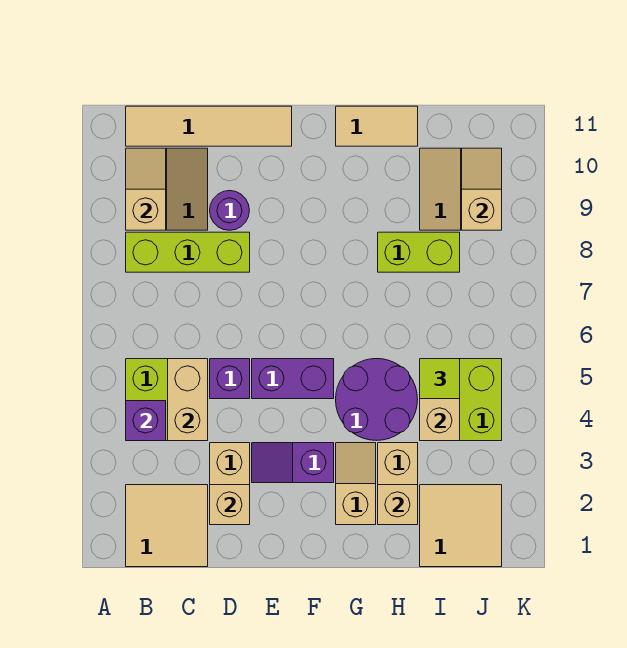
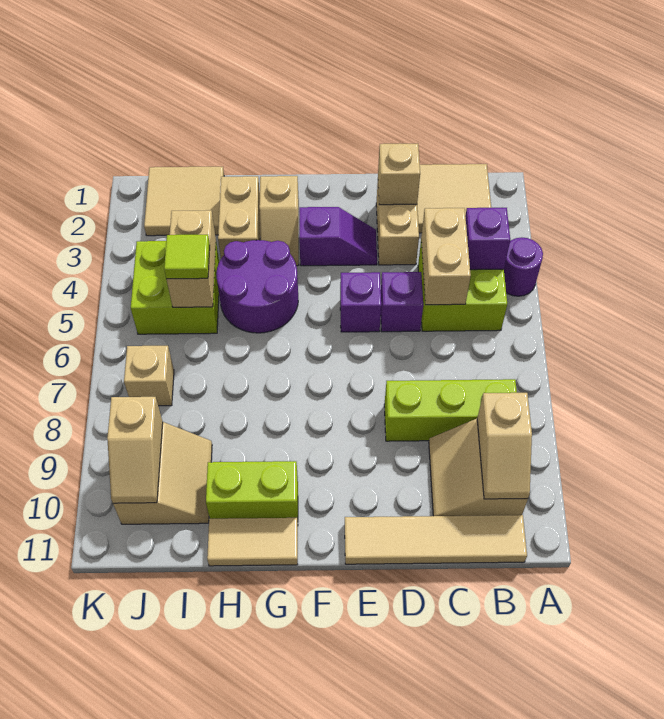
purple 1x1 round brick [210,191,249,230] -> purple 1x1 round brick moved to [504,237,543,296]
purple 1x2 brick [252,359,334,399] -> purple 1x1 brick [340,272,381,332]
tan 1x1 brick [378,485,418,525] -> tan 1x1 brick moved to [124,346,174,406]
lime 1x2 brick [378,232,460,272] -> lime 1x2 brick moved to [206,461,298,520]

